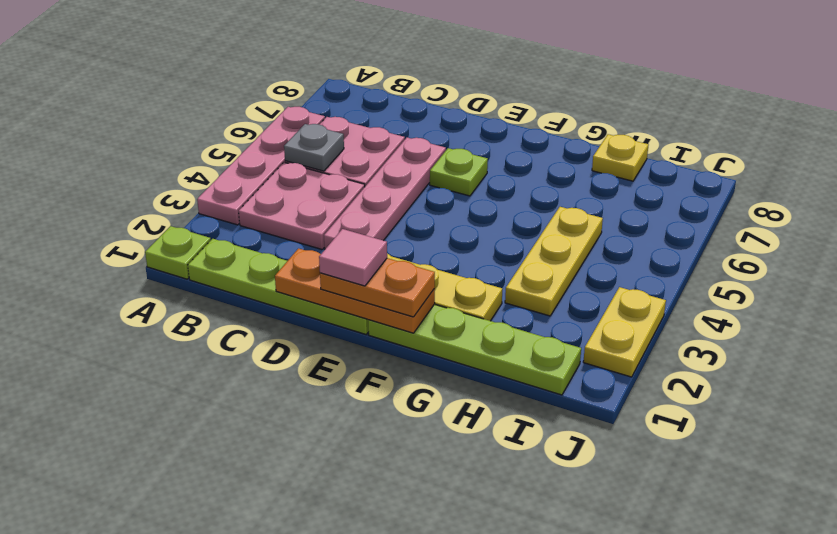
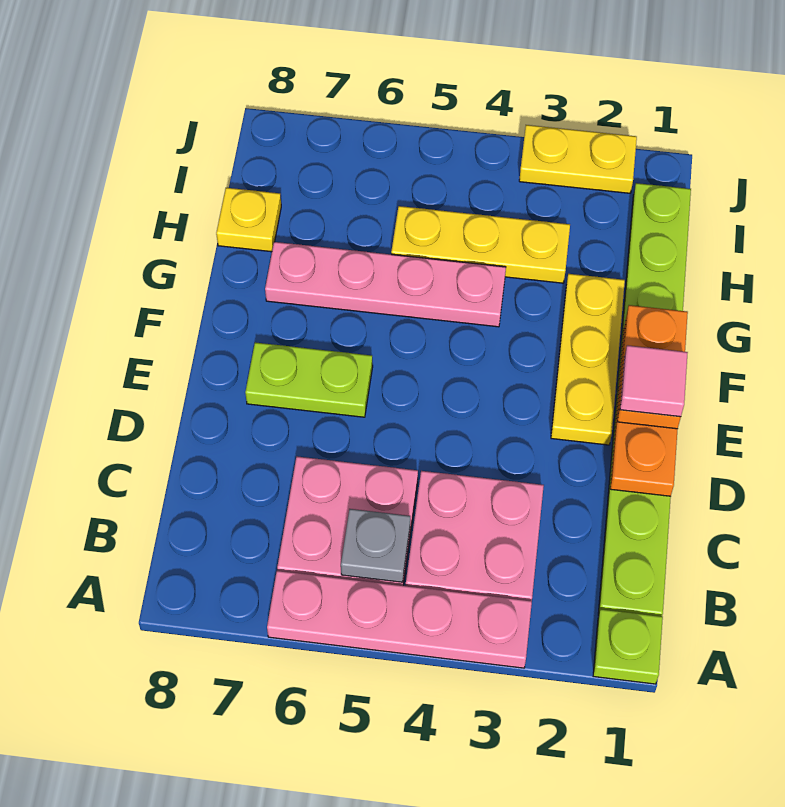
pink 1x4 plate [324,138,446,249] -> pink 1x4 plate moved to [265,242,506,327]
lime 1x1 plate [430,148,488,196] -> lime 1x2 plate [245,342,373,417]

